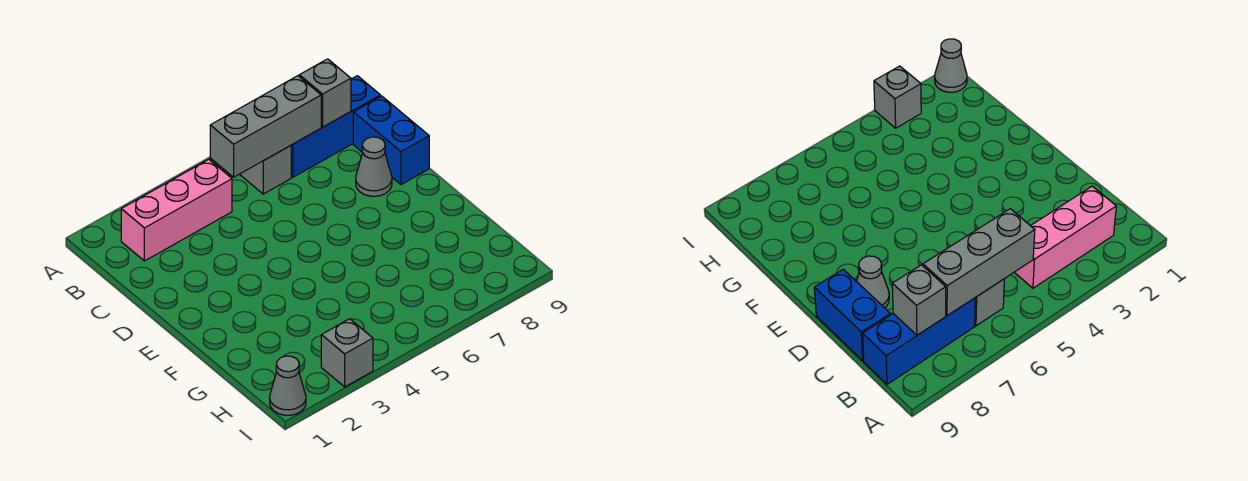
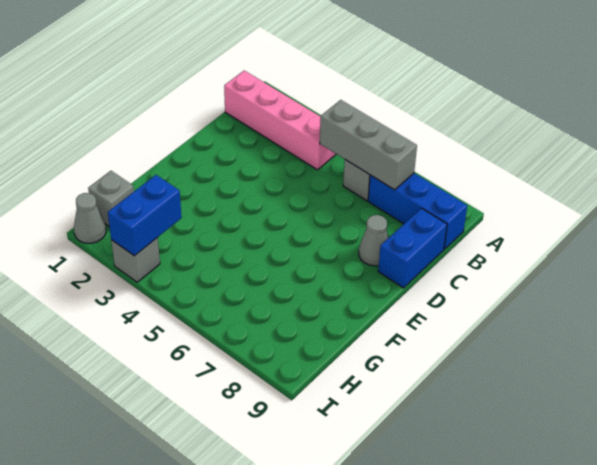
pink 1x3 brick [121,159,232,261] -> pink 1x4 brick [224,71,336,170]
grey 1x1 brick [299,59,351,127] -> grey 1x1 brick moved to [88,171,134,226]
none -> blue 1x2 brick [108,175,182,256]

